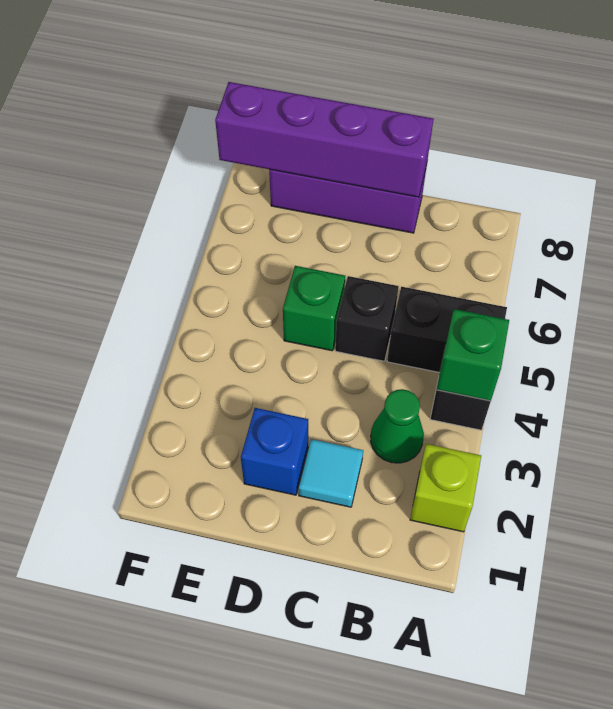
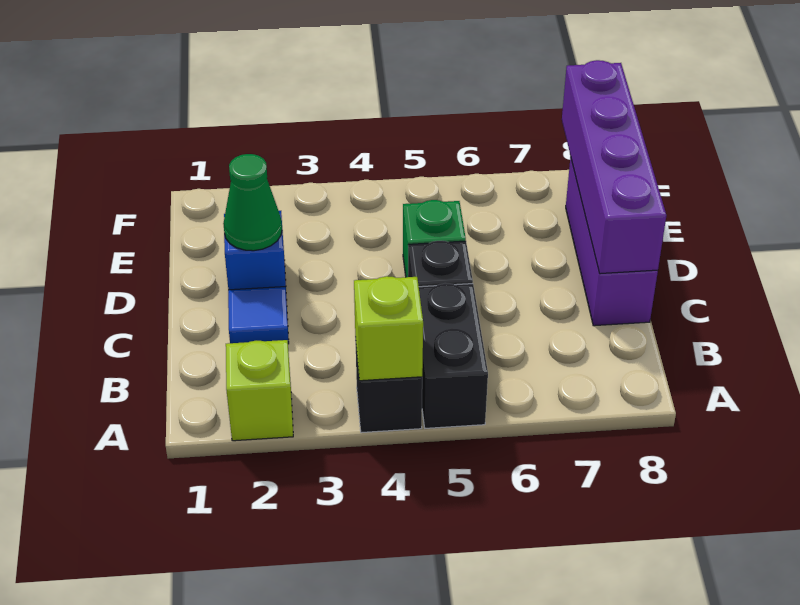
green 1x1 brick [437,309,509,401] -> lime 1x1 brick [354,276,423,381]
green 1x1 cone [371,389,424,463] -> green 1x1 cone moved to [223,154,282,251]
cyan 1x1 tile [299,439,363,507] -> blue 1x1 tile [228,287,289,344]

